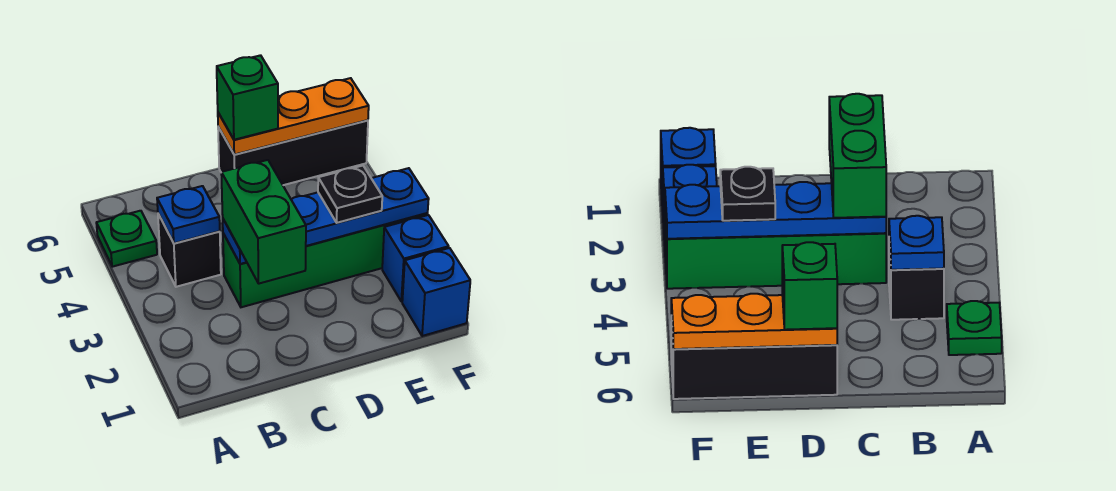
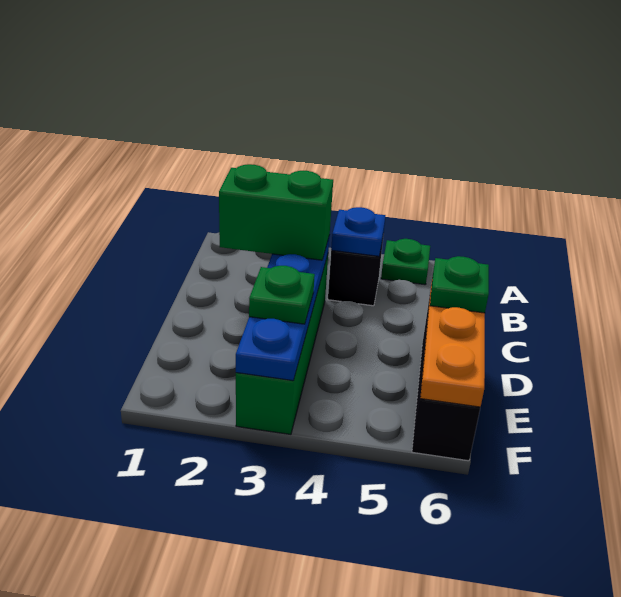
green 1x1 brick [217,55,278,140] -> green 1x1 plate [430,256,489,313]
black 1x1 plate [318,166,382,223] -> green 1x1 plate [249,266,315,324]
blue 1x1 brick [402,248,470,336] -> none
blue 1x1 brick [382,215,449,302] -> none

